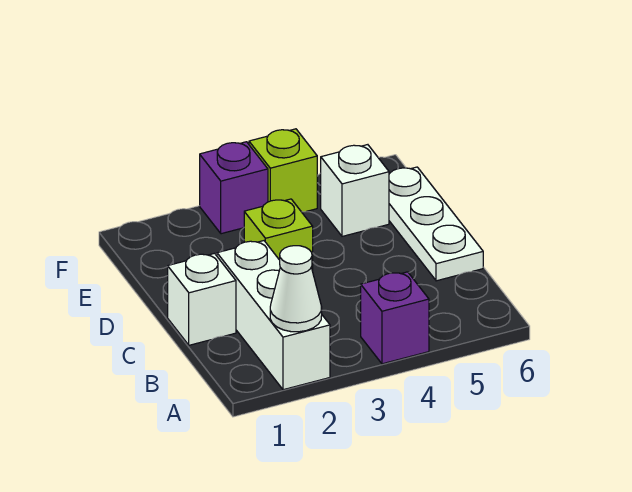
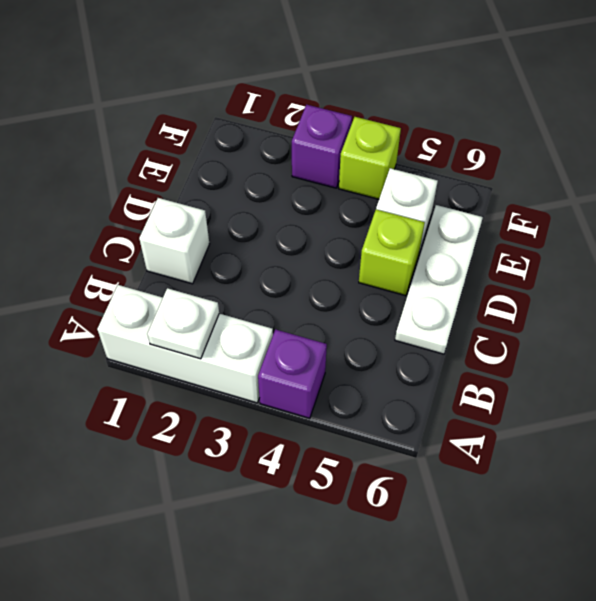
white 1x3 brick [217,241,330,390] -> white 1x3 brick turned to [97,285,273,403]
white 1x1 cone [270,246,322,332] -> white 1x1 plate [147,288,219,359]
lime 1x1 brick [244,199,313,271] -> lime 1x1 brick moved to [359,210,425,296]

